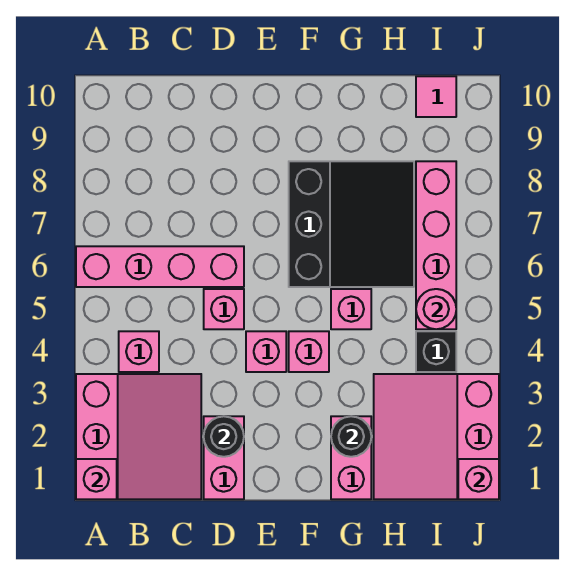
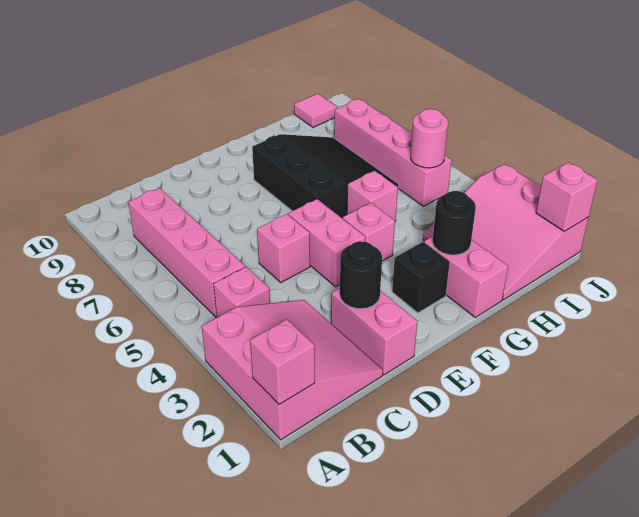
pink 1x4 brick [76,246,244,287] -> pink 1x4 brick turned to [128,188,245,317]
pink 1x1 brick [246,331,286,372] -> pink 1x2 brick [288,199,365,287]
black 1x1 brick [416,331,456,372] -> black 1x1 brick moved to [392,242,450,313]

